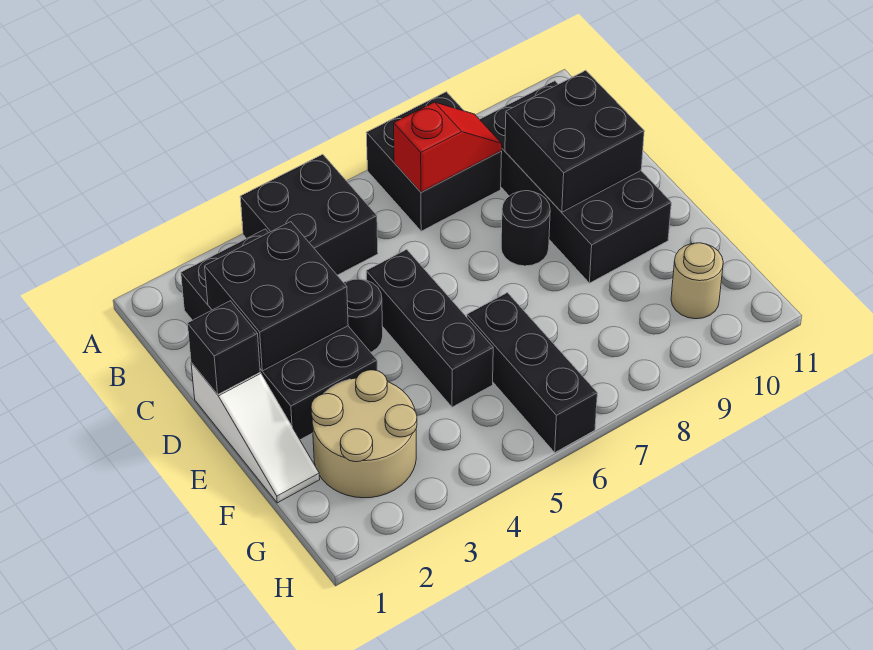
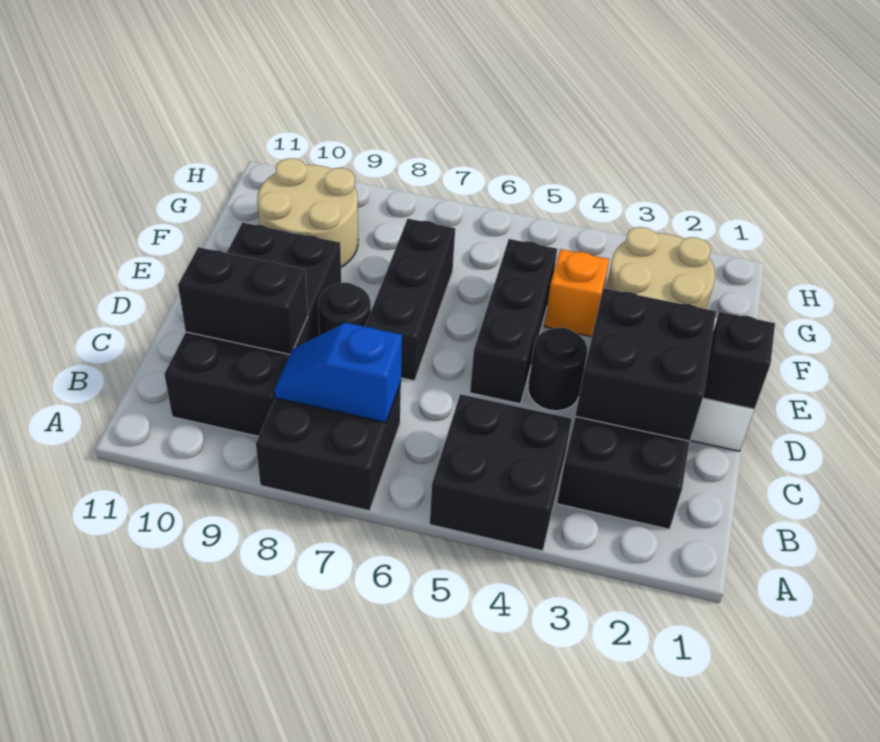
red 1x2 slope [394,102,502,192] -> blue 1x2 slope [275,323,402,422]
black 2x2 brick [505,70,644,212] -> black 1x2 brick [178,247,308,354]
none -> orange 1x1 brick [544,249,609,337]
black 1x3 brick [467,293,597,452] -> black 1x3 brick moved to [365,219,455,381]
tan 1x1 round brick [671,243,723,319] -> tan 2x2 round brick [257,158,358,267]

